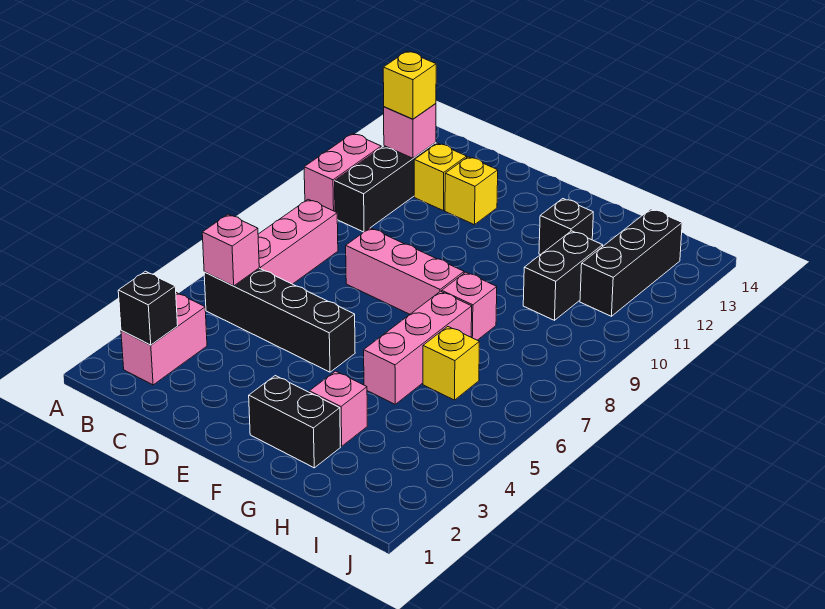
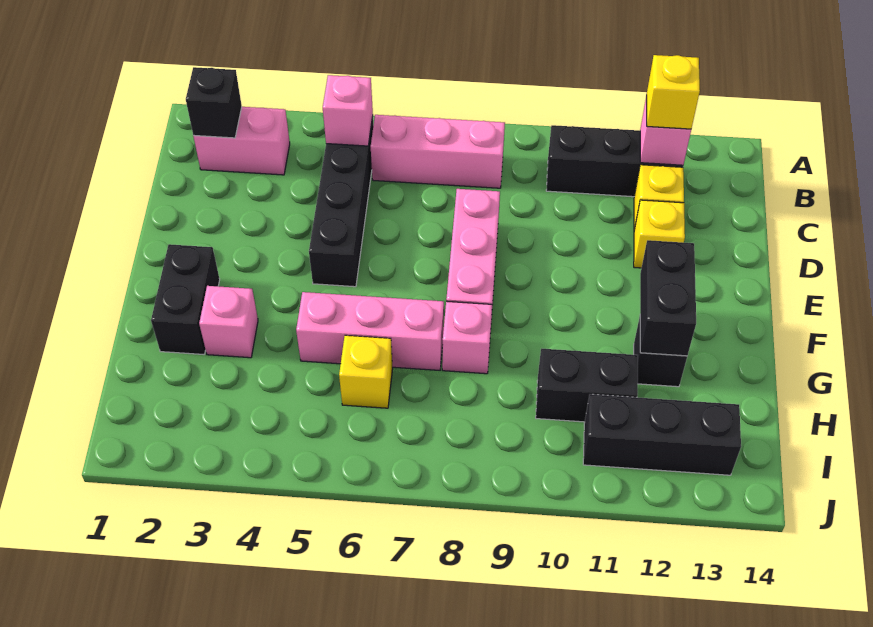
pink 1x2 brick [304,133,381,211] -> none
none -> black 1x2 brick [640,240,696,356]

